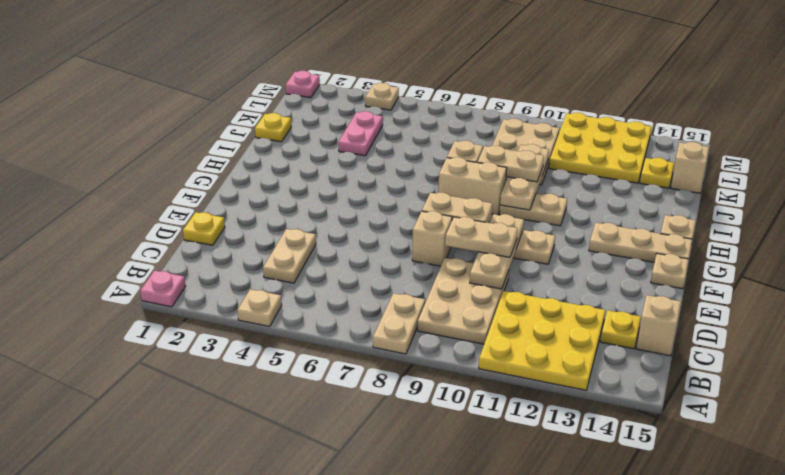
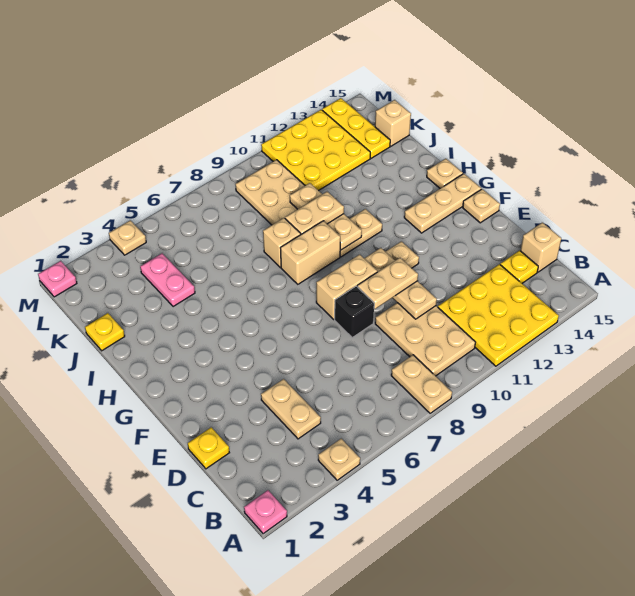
tan 1x1 brick [412,211,452,266] -> black 1x1 brick [335,286,374,337]
yellow 1x1 plate [640,158,674,188] -> yellow 1x3 plate [322,98,390,158]

